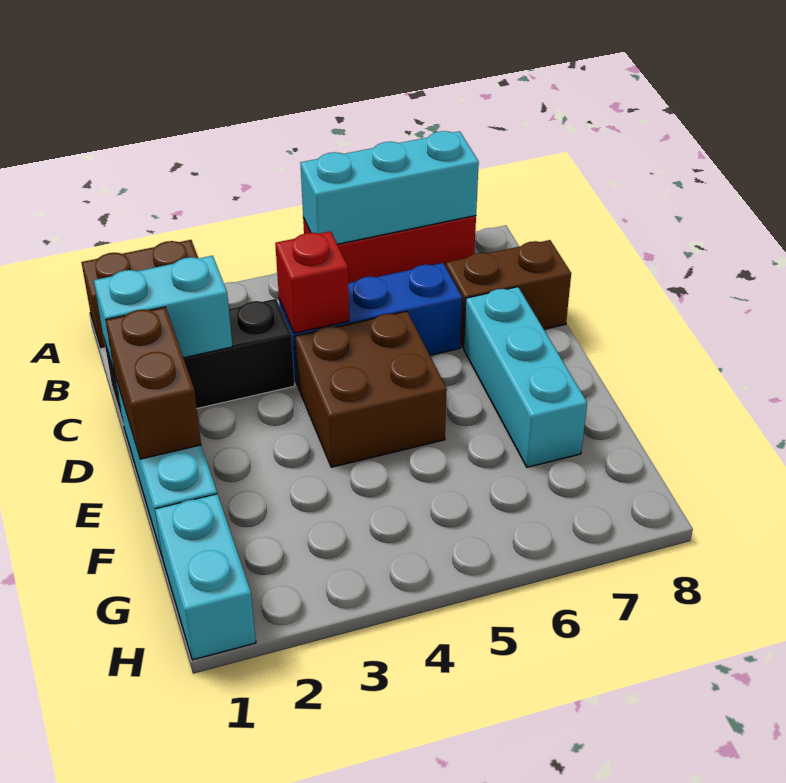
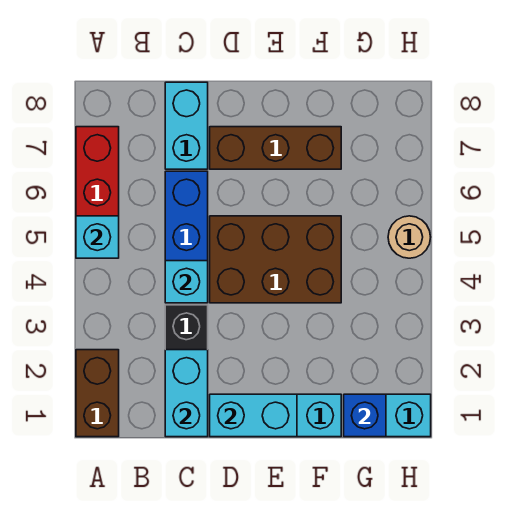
cyan 1x3 brick [300,131,479,244] -> cyan 1x1 brick [76,216,119,258]
red 1x1 brick [275,231,349,333] -> cyan 1x1 brick [165,261,208,303]
brown 1x2 brick [446,240,571,348] -> cyan 1x2 brick [165,82,208,169]
brown 1x2 brick [106,307,201,459] -> cyan 1x2 brick [210,394,297,437]
brown 2x2 brick [295,311,447,467] -> brown 2x3 brick [210,216,341,303]
cyan 1x3 brick [464,287,587,467] -> brown 1x3 brick [210,127,341,169]
none -> blue 1x1 brick [344,394,386,437]
none -> tan 1x1 round brick [388,216,431,258]

